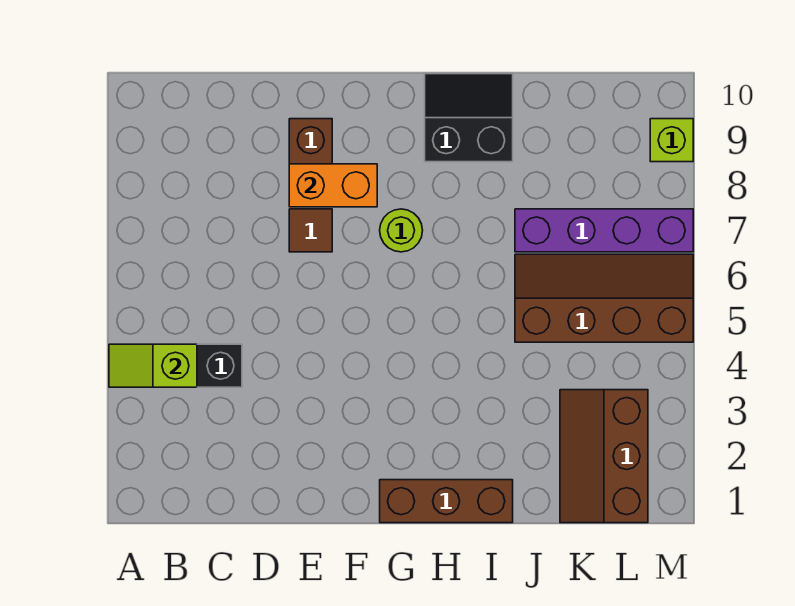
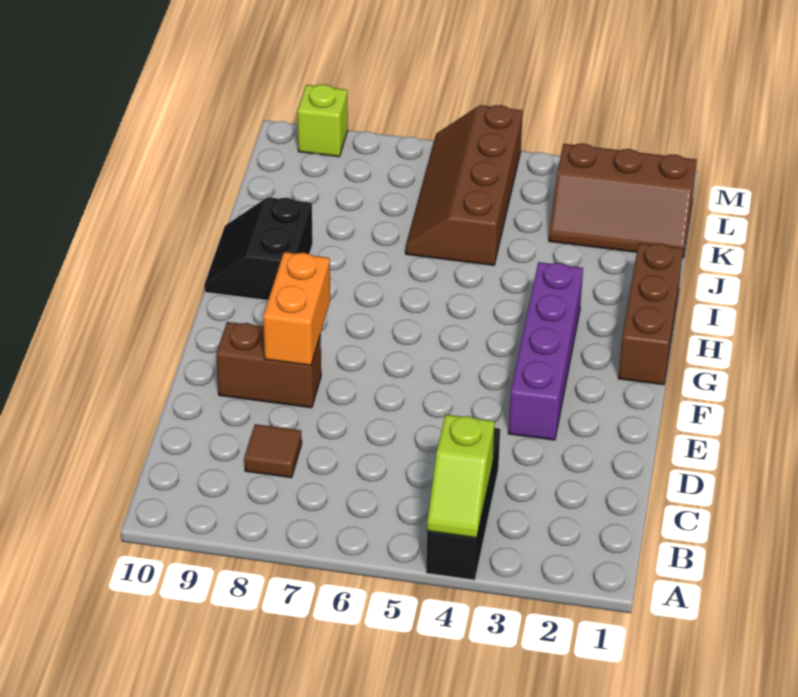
brown 1x1 tile [289,209,332,252] -> brown 1x1 tile moved to [244,424,302,478]
lime 1x1 round brick [380,209,423,252] -> none
purple 1x4 brick [515,209,693,252] -> purple 1x4 brick moved to [508,262,583,440]

